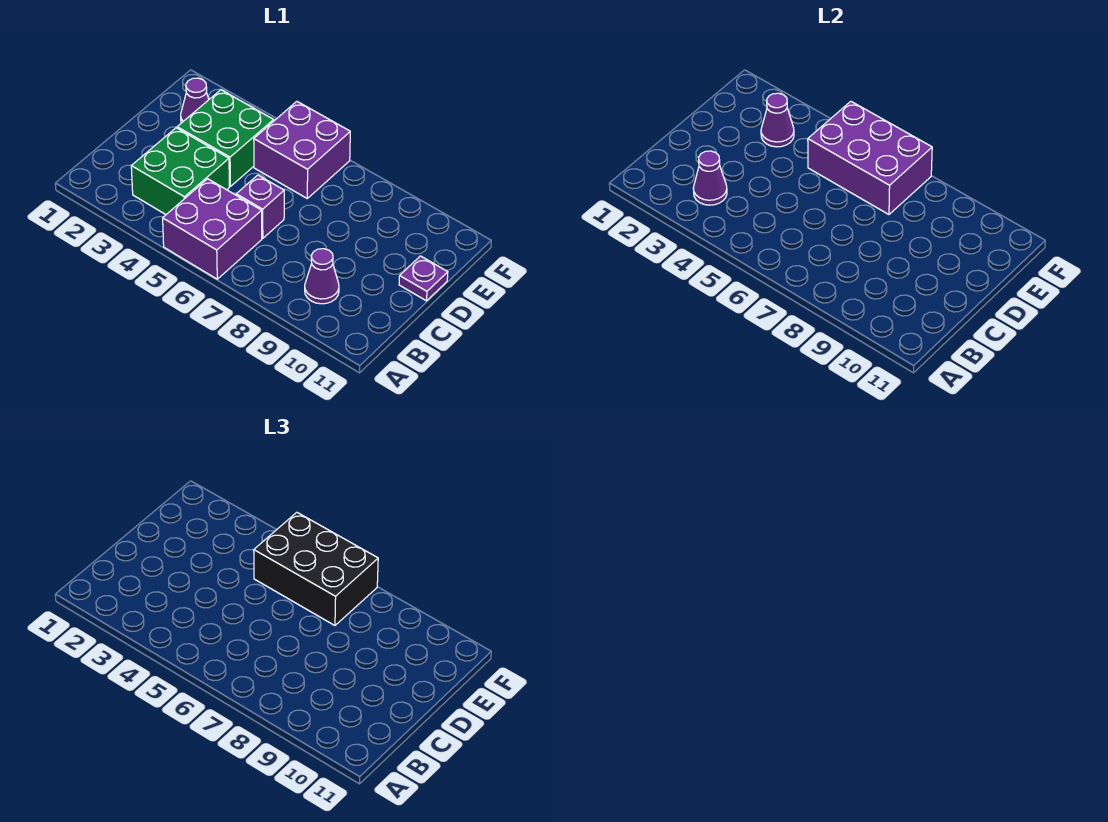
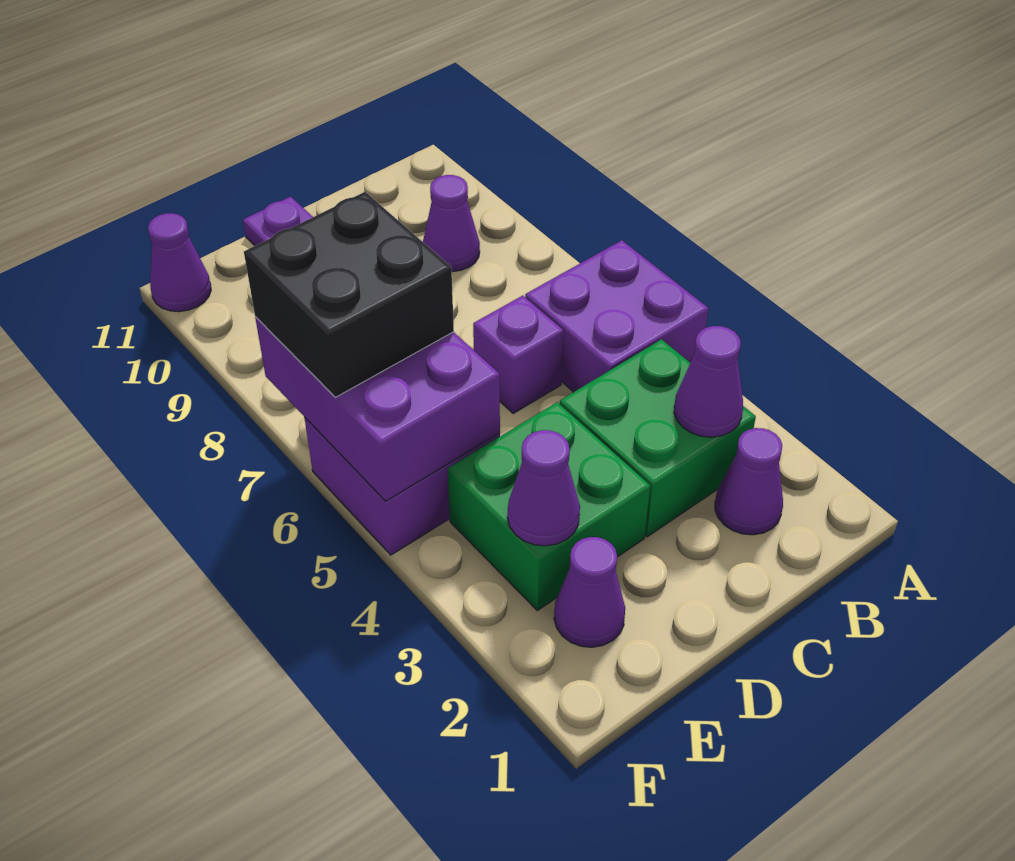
none -> purple 1x1 cone [715,428,783,535]
black 2x3 brick [254,513,378,625] -> black 2x2 brick [244,192,454,397]
none -> purple 1x1 cone [148,213,211,312]

